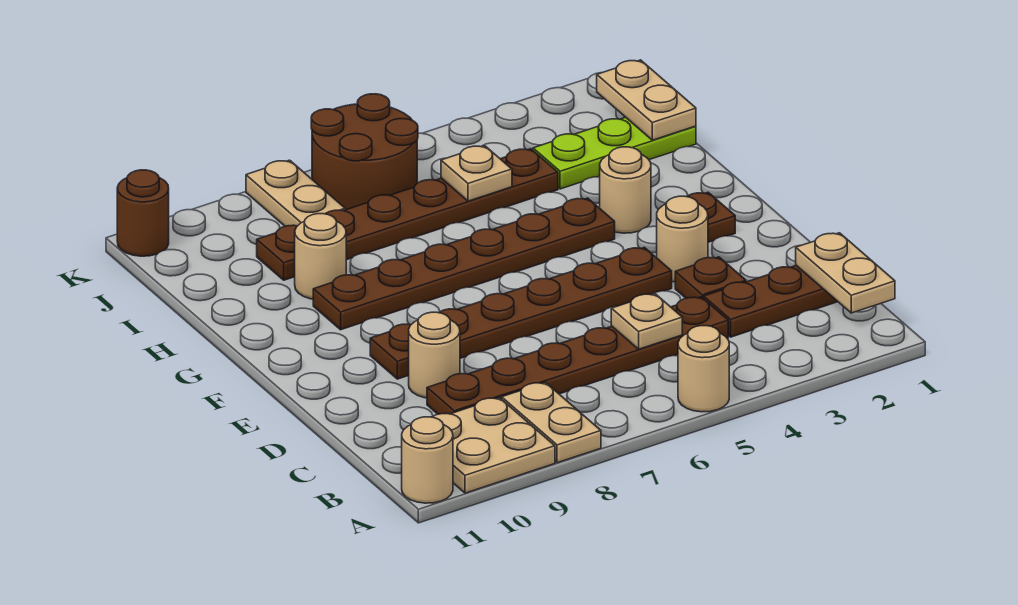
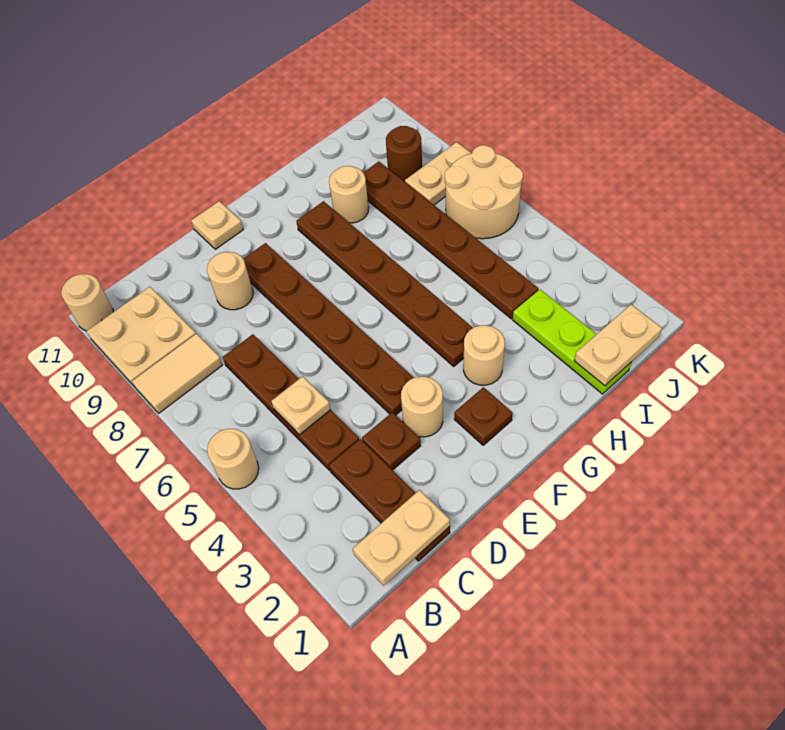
tan 1x2 plate [502,382,601,463] -> tan 1x2 tile [132,334,223,413]
brown 1x6 plate [427,297,728,414] -> brown 1x4 plate [223,334,359,470]
tan 1x1 plate [441,146,512,201] -> tan 1x1 plate moved to [191,201,243,249]
brown 2x2 round brick [311,94,418,210] -> tan 2x2 round brick [445,145,523,239]
brown 1x1 round brick [117,170,169,256] -> brown 1x1 round brick moved to [386,126,422,182]

